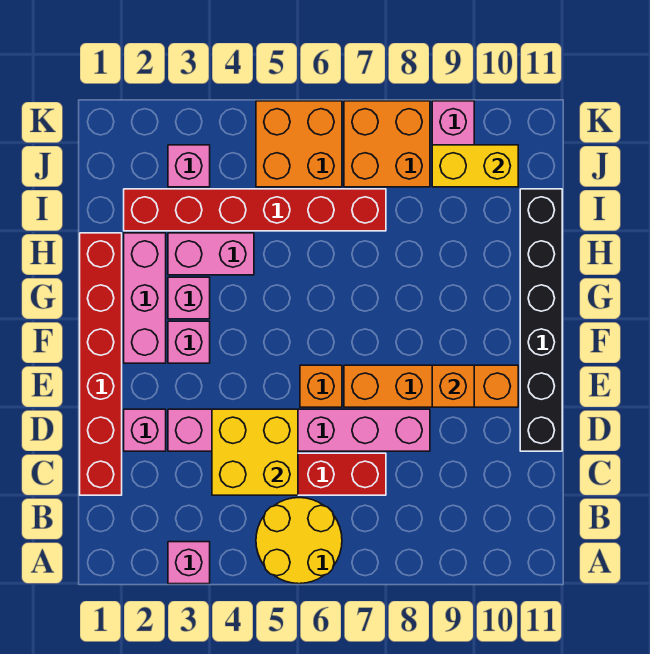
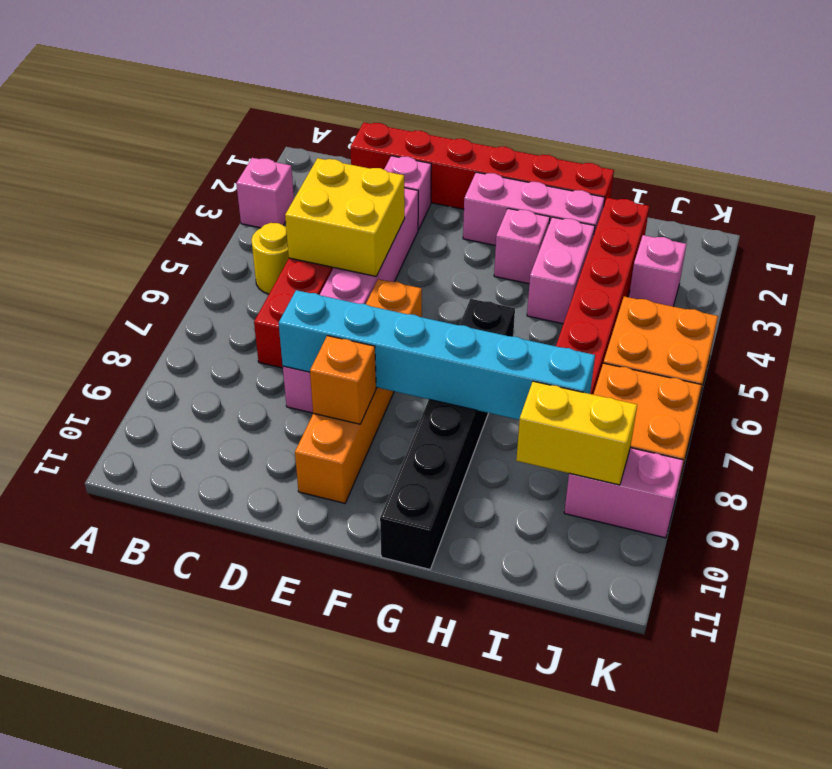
yellow 2x2 round brick [256,498,342,584] -> yellow 1x1 round brick [251,223,289,294]
none -> cyan 1x6 brick [279,290,595,420]
black 1x6 brick [520,189,562,451] -> black 1x6 brick turned to [380,299,515,569]
pink 1x1 brick [168,321,210,363] -> none
yellow 1x2 brick [432,145,518,187] -> yellow 1x2 brick turned to [516,381,637,485]

